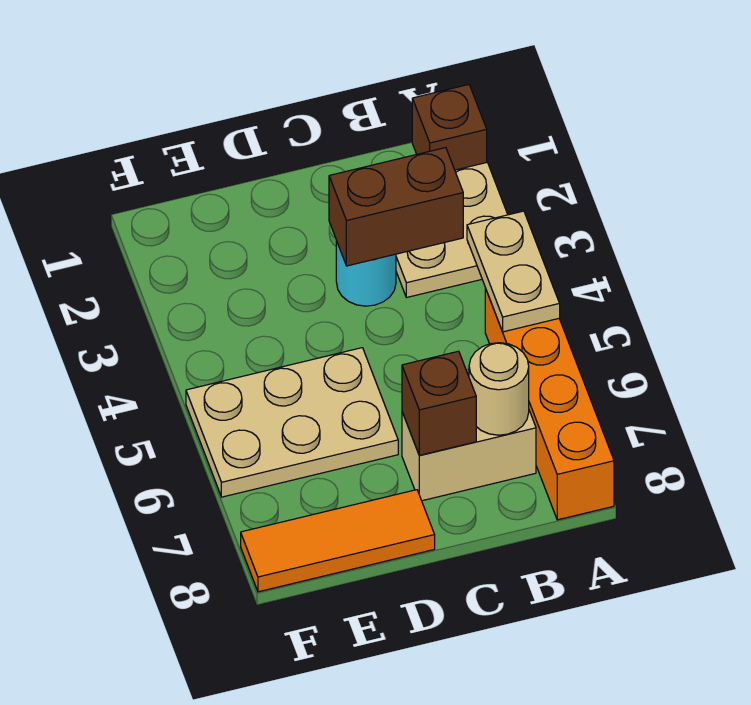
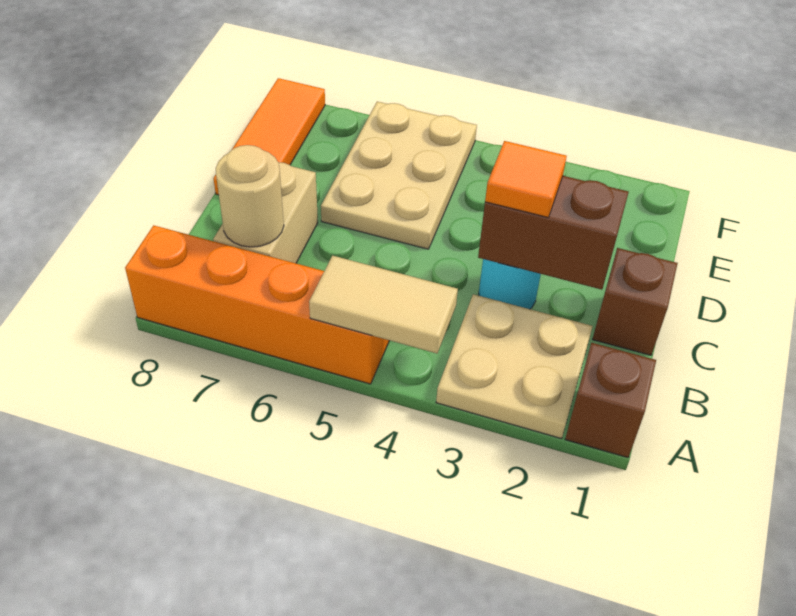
tan 1x2 plate [467,211,560,332] -> tan 1x2 tile [309,256,458,353]
brown 1x2 brick [329,148,463,266] -> brown 1x2 brick turned to [478,176,629,290]
none -> orange 1x1 tile [485,141,567,217]
brown 1x1 brick [402,351,476,455] -> brown 1x1 brick moved to [592,248,678,355]

